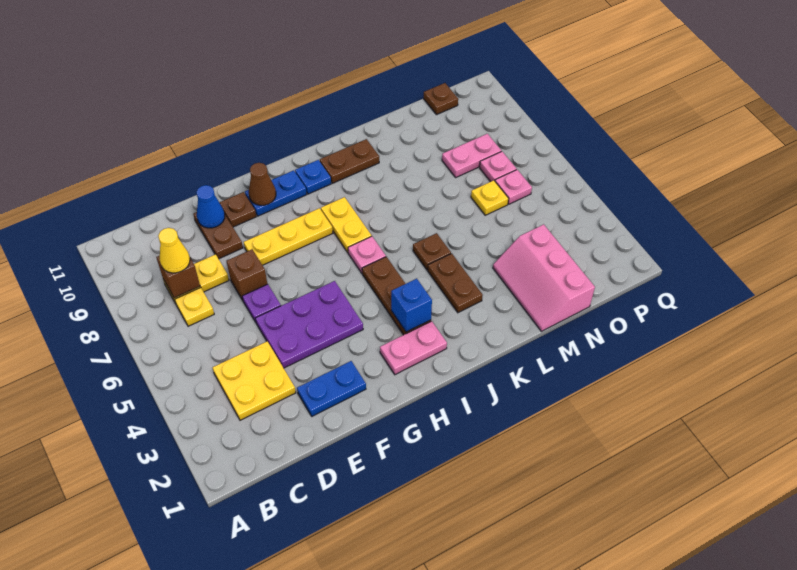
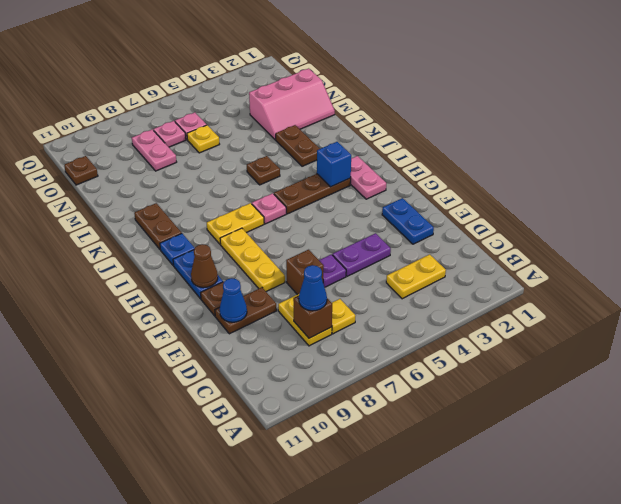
yellow 2x2 plate [212,341,296,420] -> yellow 1x2 plate [386,254,446,299]
yellow 1x1 cone [158,228,190,273] -> blue 1x1 cone [299,265,327,311]
purple 2x3 plate [256,281,363,368] -> purple 1x2 plate [332,233,391,276]
brown 1x2 plate [428,254,483,313] -> brown 1x2 plate turned to [276,125,320,166]

